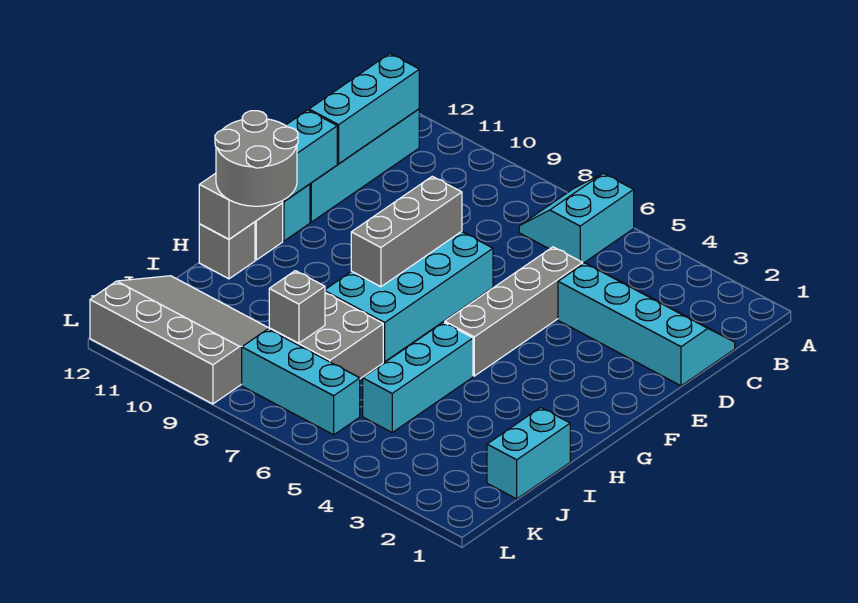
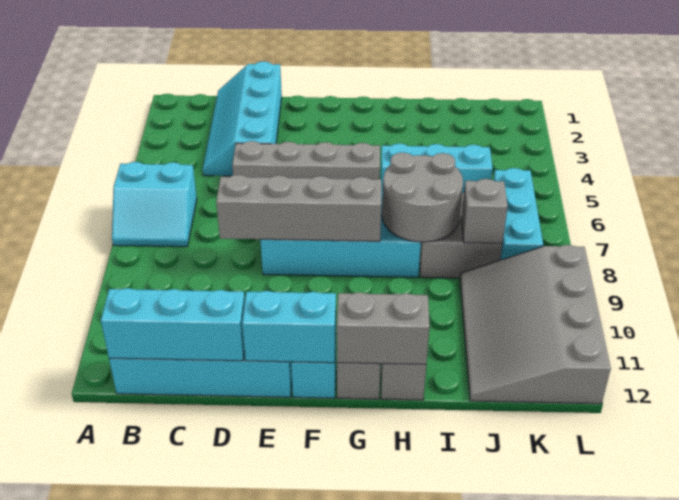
grey 1x3 brick [351,176,462,287] -> grey 1x4 brick [216,175,381,241]
grey 2x2 round brick [215,111,298,206] -> grey 2x2 round brick moved to [382,152,463,242]
cyan 1x2 brick [487,407,570,499] -> none

